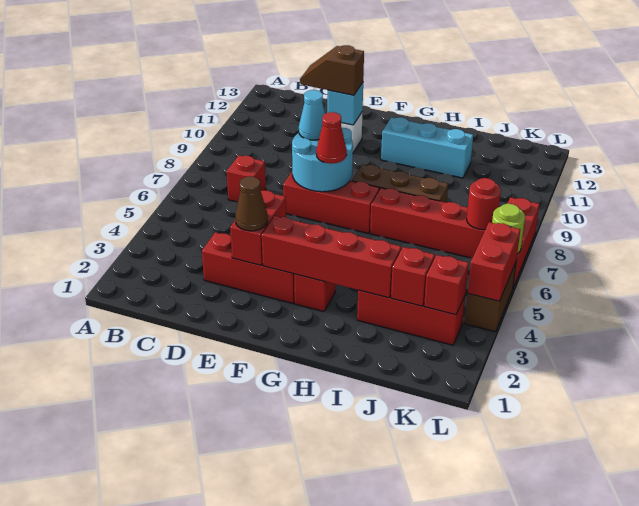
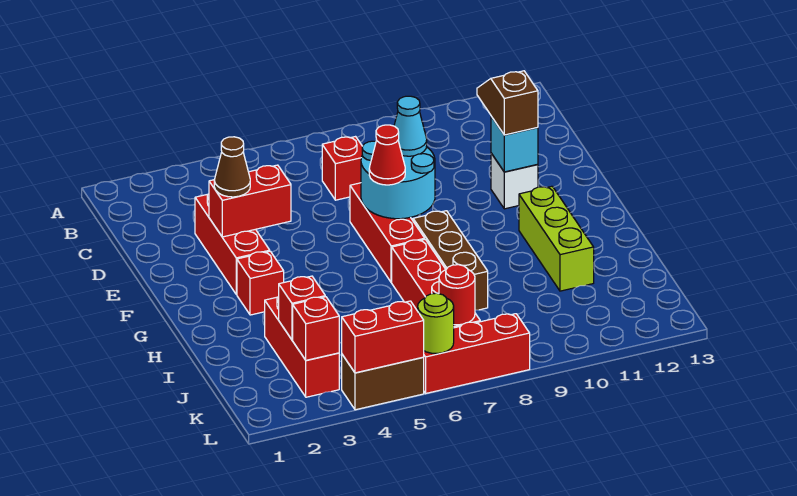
red 1x4 brick [262,216,401,298] -> none
cyan 1x3 brick [381,117,473,178] -> lime 1x3 brick [519,186,594,291]

